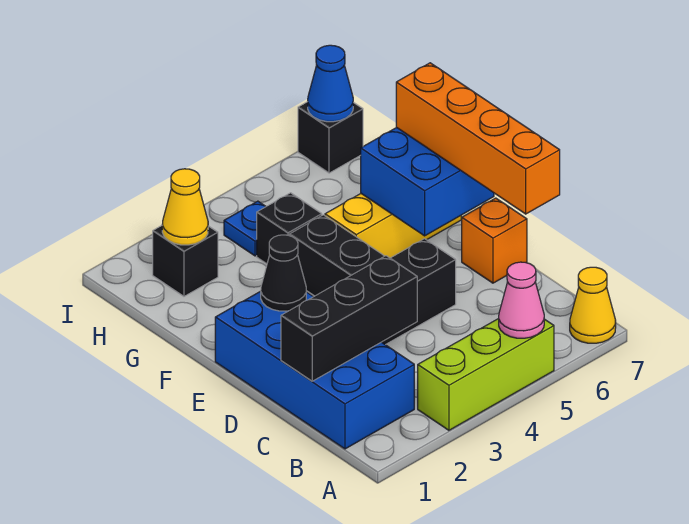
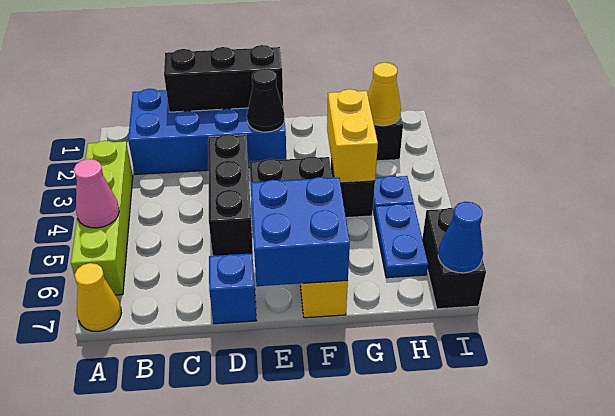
lime 1x3 brick [418,318,554,430] -> lime 1x4 brick [71,141,133,295]
black 1x3 brick [281,256,417,381] -> black 1x3 brick turned to [164,45,283,112]
orange 1x4 brick [396,63,560,214] -> none
orange 1x1 brick [462,198,527,283] -> blue 1x1 brick [209,253,256,324]
none -> yellow 1x2 brick [327,89,378,183]
none -> blue 1x2 plate [375,204,428,278]
black 1x1 brick [298,102,363,173] -> black 1x2 brick [422,208,486,309]

